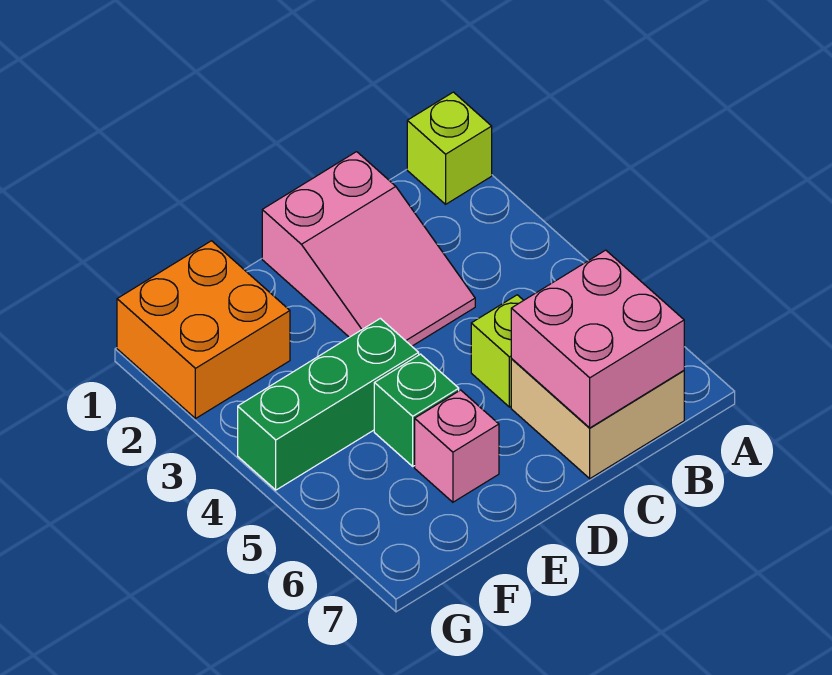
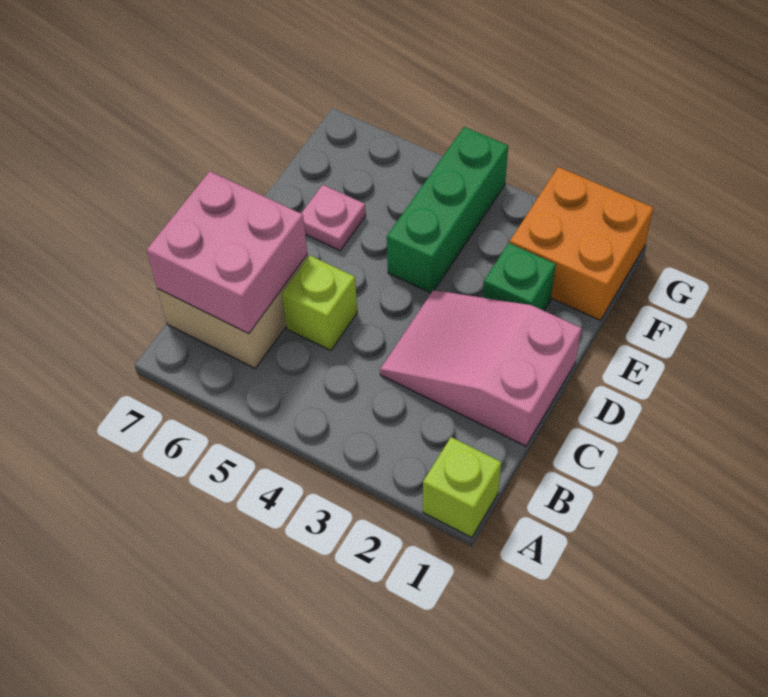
green 1x1 brick [374,354,459,466] -> green 1x1 brick moved to [483,243,556,311]
pink 1x1 brick [415,390,499,502] -> pink 1x1 plate [301,185,366,251]

